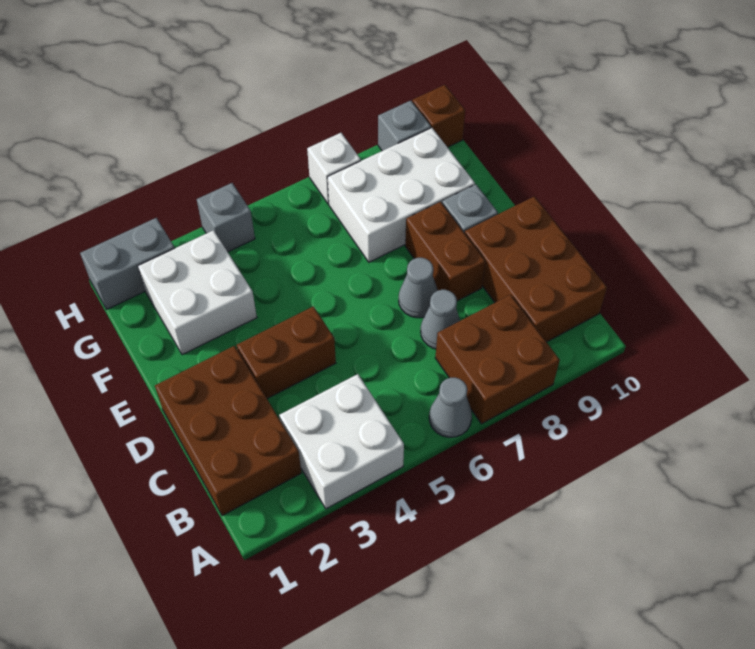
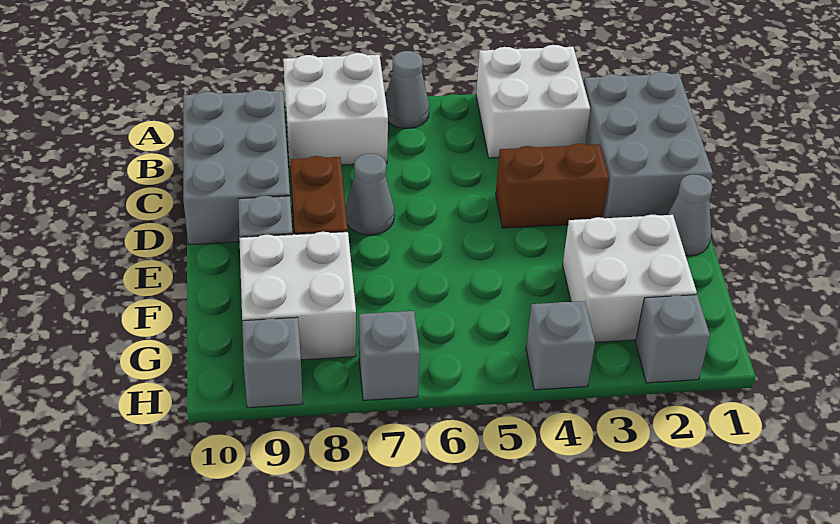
brown 2x2 brick [435,295,560,424] -> white 2x2 brick [283,53,388,167]
brown 2x3 brick [155,346,301,516] -> grey 2x3 brick [583,72,713,218]
brown 2x3 brick [465,197,607,342] -> grey 2x3 brick [183,89,290,245]
grey 1x1 cone [421,290,460,349] -> grey 1x1 cone moved to [667,174,712,256]
white 2x3 brick [327,128,475,262] -> white 2x2 brick [239,232,356,360]
grey 1x2 brick [80,218,175,309] -> grey 1x1 brick [636,295,710,383]
white 1x1 brick [307,133,361,204] -> grey 1x1 brick [359,311,420,400]
brown 1x1 brick [413,85,465,147] -> none

